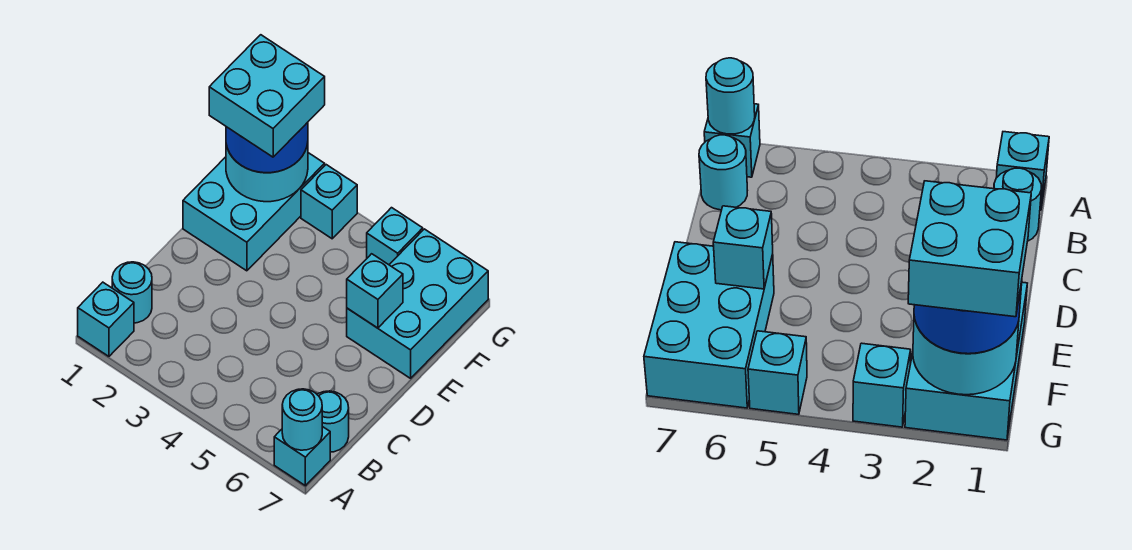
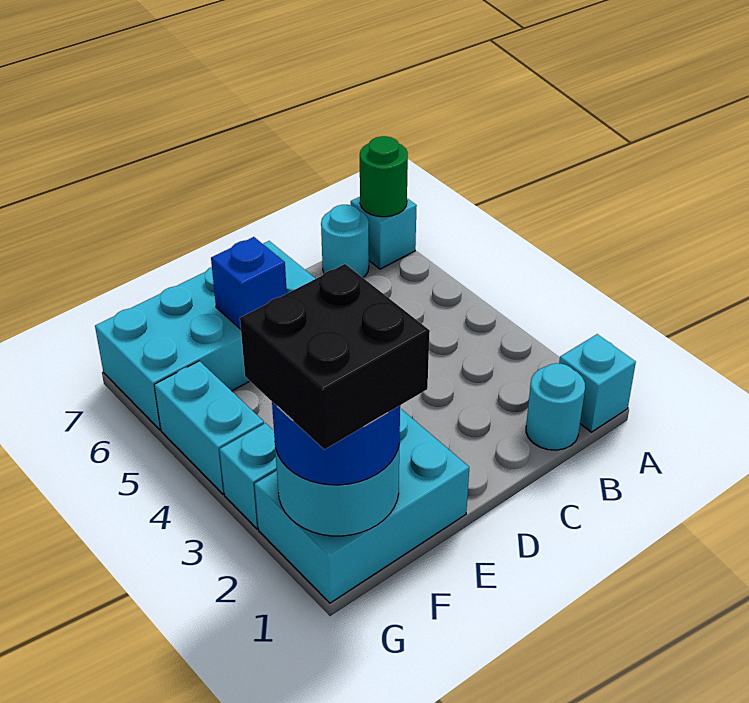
cyan 1x1 round brick [282,389,322,450] -> green 1x1 round brick [360,136,408,217]
cyan 2x3 brick [347,229,488,378] -> cyan 2x4 brick [95,241,316,430]
cyan 1x1 brick [347,254,403,328] -> blue 1x1 brick [211,237,287,329]
cyan 2x2 brick [209,35,325,157] -> black 2x2 brick [240,264,430,450]
cyan 1x1 brick [367,208,423,265] -> cyan 1x2 brick [154,361,264,494]

